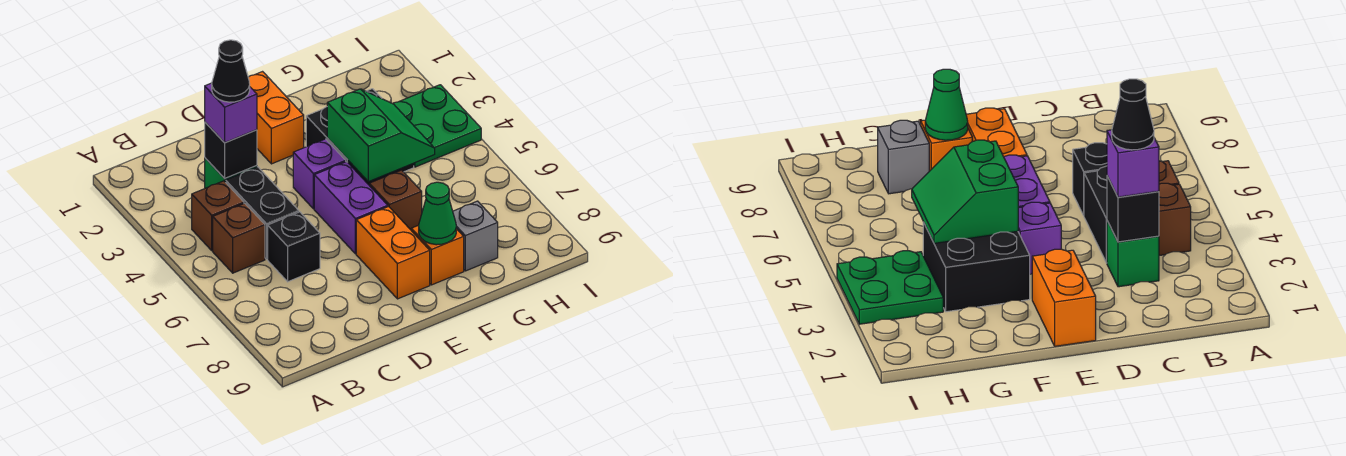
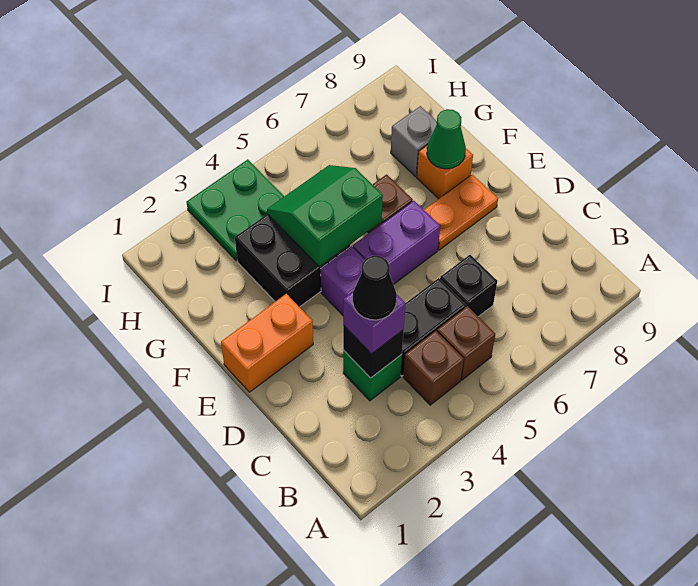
orange 1x2 brick [356,207,430,299] -> orange 1x2 plate [424,174,498,250]

